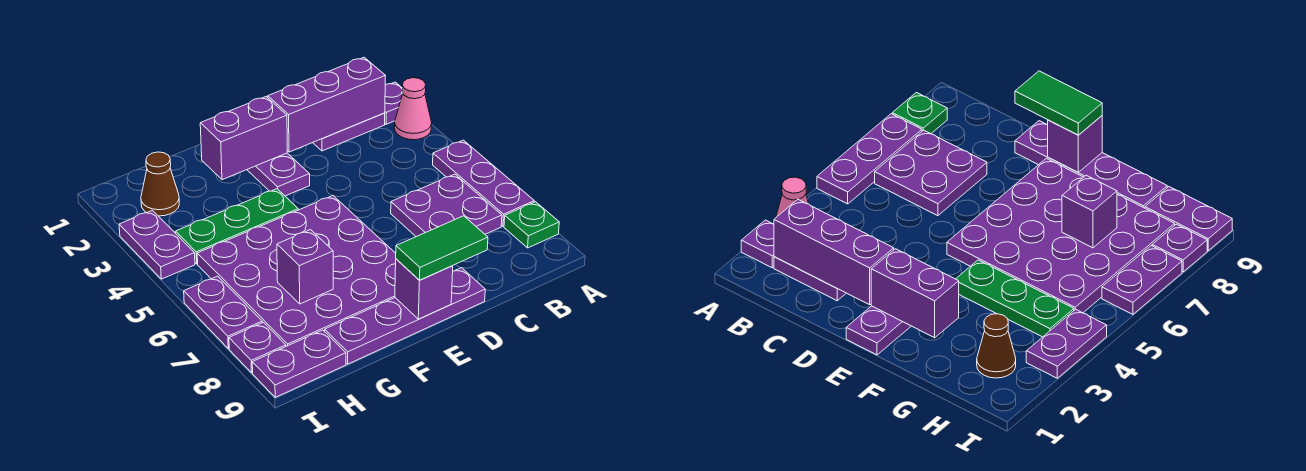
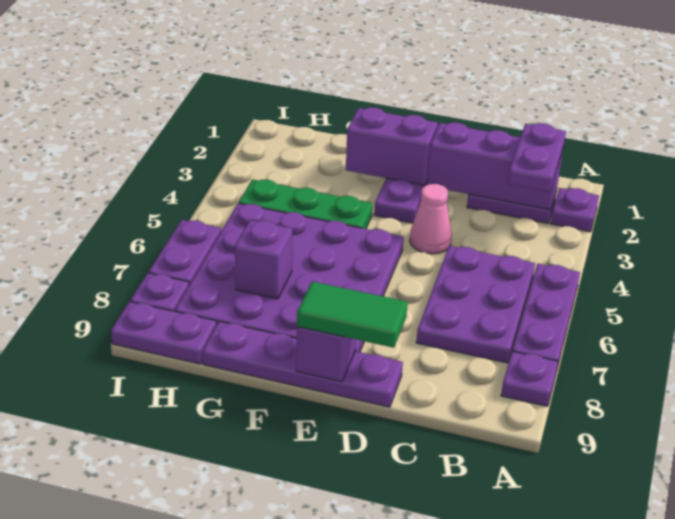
pink 1x1 cone [394,78,432,140] -> pink 1x1 cone moved to [410,184,452,254]
green 1x1 plate [504,202,559,248] -> purple 1x1 plate [501,351,558,406]
purple 2x2 plate [391,174,502,237] -> purple 2x3 plate [416,246,535,363]
brown 1x1 cone [141,152,179,216] -> none
purple 1x2 plate [119,210,195,279] -> purple 1x2 plate moved to [508,123,566,192]

